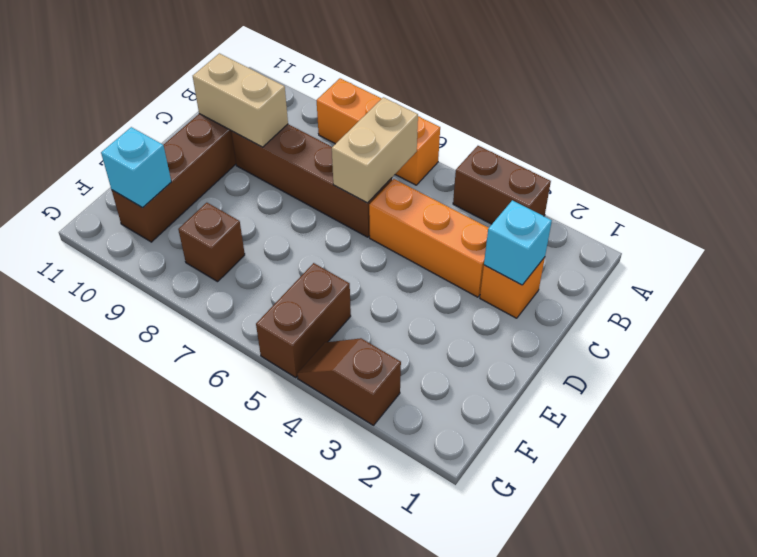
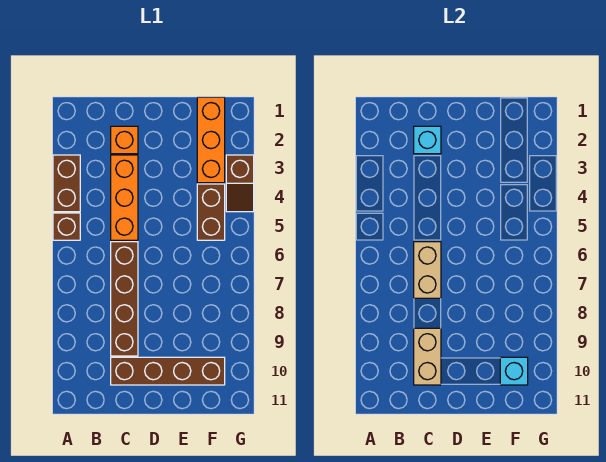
orange 1x3 brick [317,78,440,185] -> orange 1x3 brick moved to [197,97,225,183]
tan 1x2 brick [332,97,418,203] -> tan 1x2 brick turned to [414,242,441,298]
brown 1x2 brick [256,263,351,378] -> brown 1x2 brick turned to [197,184,225,240]
brown 1x1 brick [178,203,245,282] -> brown 1x1 brick moved to [53,213,80,240]

